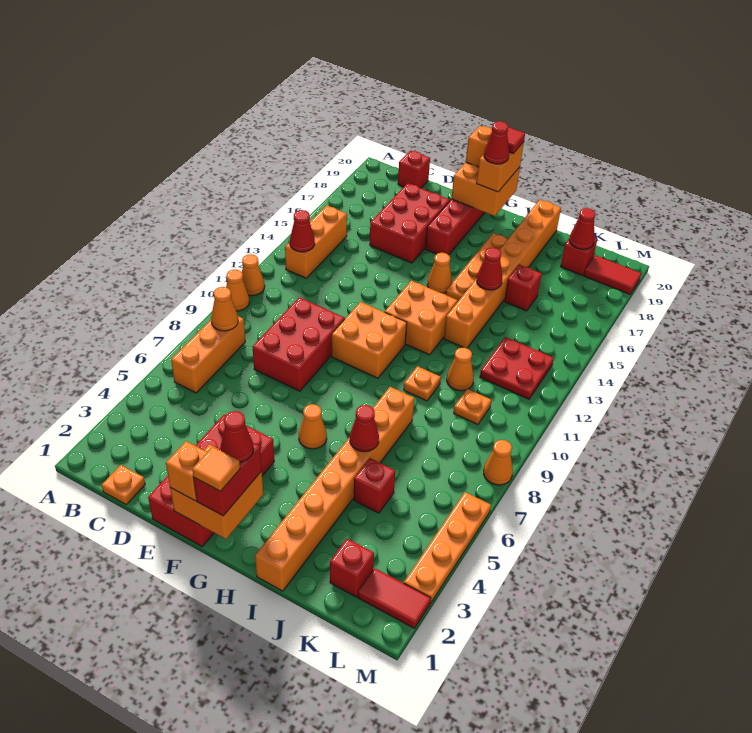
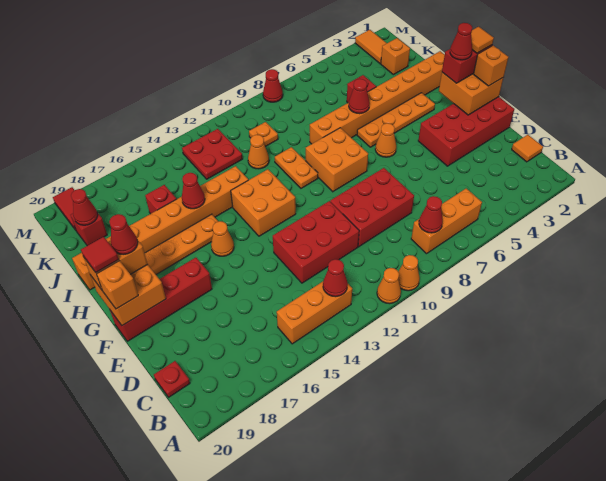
orange 1x1 cone [211,287,238,331] -> red 1x1 cone [419,196,443,233]
orange 1x1 plate [102,465,145,504] -> orange 1x1 tile [512,135,543,162]
red 1x1 brick [398,150,430,188] -> red 1x1 plate [154,361,190,397]
red 2x3 brick [370,183,450,263] -> red 2x3 brick moved to [273,201,359,283]
orange 2x2 brick [332,302,407,378] -> orange 2x2 brick moved to [306,128,368,192]
orange 1x1 plate [404,366,441,401] -> orange 1x2 plate [275,147,318,188]
red 1x1 brick [330,539,374,597] -> orange 1x1 brick [381,38,410,75]
red 1x2 tile [358,568,431,628] -> orange 1x2 tile [355,30,387,64]
orange 1x4 plate [404,492,491,603] -> orange 1x4 plate moved to [357,93,435,147]
orange 1x1 cone [484,440,513,485] -> red 1x1 cone [263,69,283,102]

